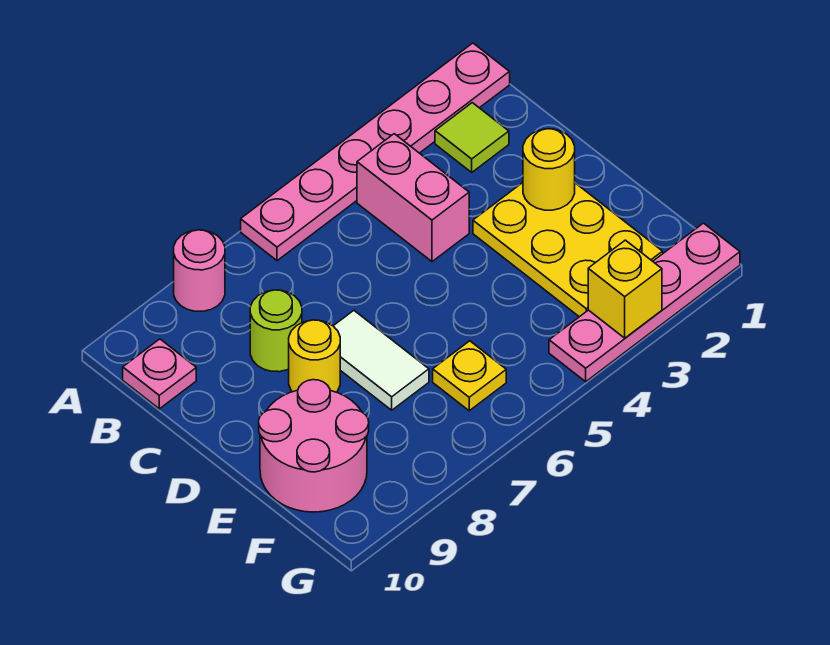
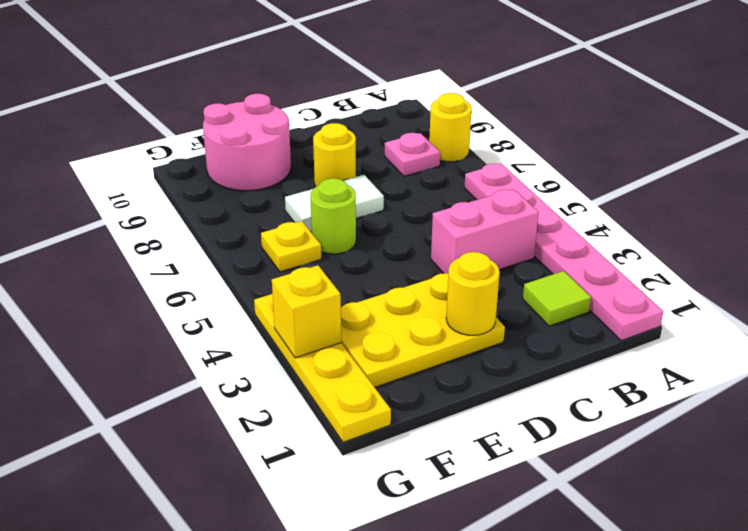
pink 1x1 round brick [174,230,225,311] -> yellow 1x1 round brick [429,93,471,162]
pink 1x1 plate [123,339,196,409] -> pink 1x1 plate moved to [385,133,440,176]
lime 1x1 round brick [250,290,302,372] -> lime 1x1 round brick moved to [310,178,356,254]
pink 1x4 plate [549,223,740,382] -> yellow 1x4 plate [254,294,391,442]

